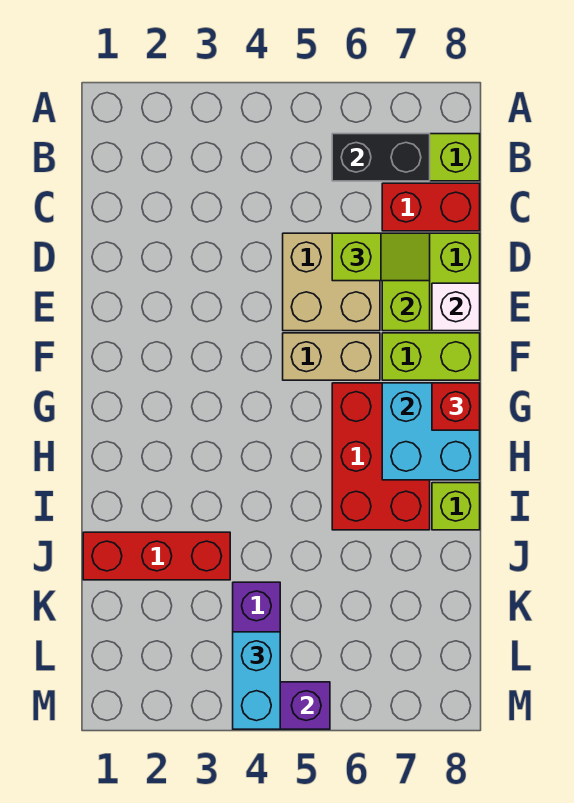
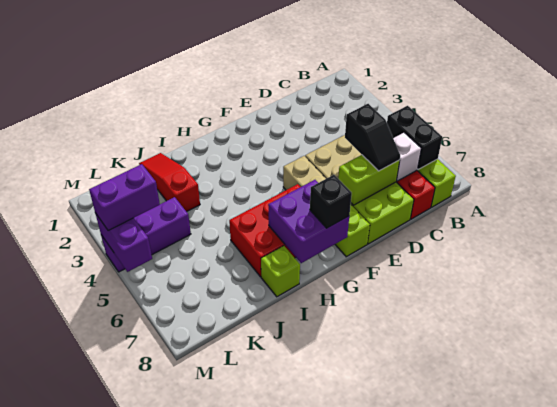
lime 1x2 slope [332,233,430,281] -> black 1x2 slope [345,104,400,171]
white 1x1 brick [432,283,480,331] -> white 1x1 brick moved to [393,133,421,181]
cyan 2x2 brick [382,383,480,480] -> purple 2x2 brick [268,180,349,263]
red 1x1 brick [432,383,480,430] -> black 1x1 brick [310,175,352,228]
red 1x3 brick [83,532,230,580] -> red 1x3 slope [139,153,200,212]
cyan 1x2 brick [233,632,280,729] -> purple 1x2 brick [89,164,160,231]

